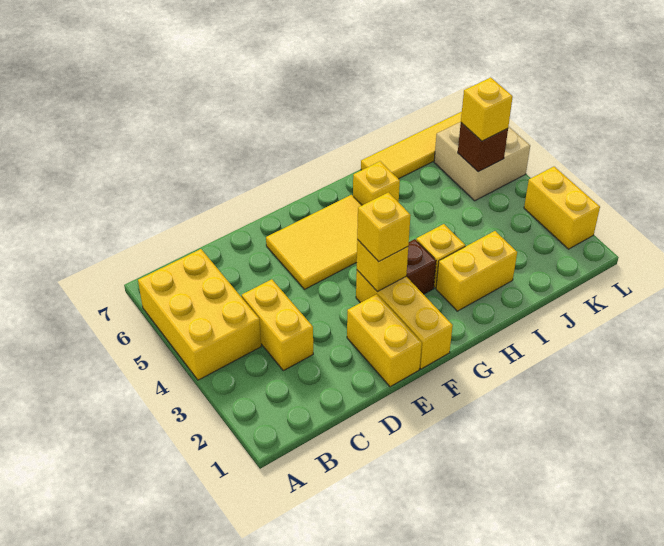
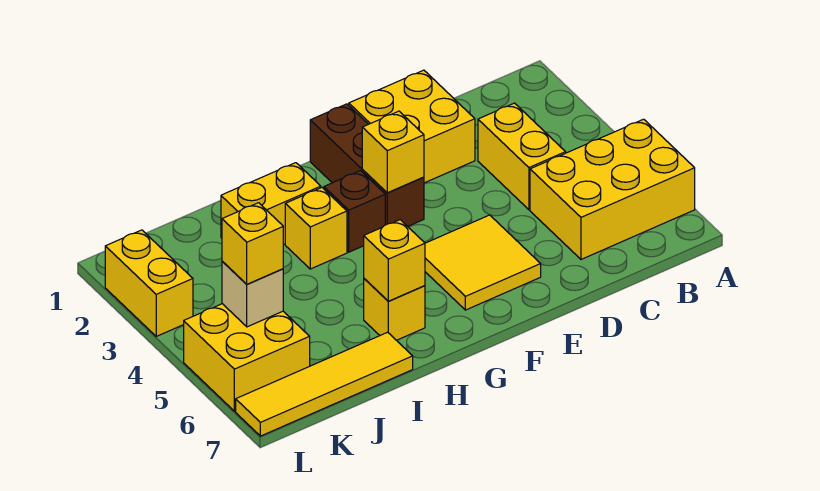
yellow 2x3 brick [138,249,261,380] -> yellow 2x3 brick turned to [530,119,695,259]
yellow 1x2 brick [347,294,422,387] -> yellow 2x2 brick [349,70,475,183]
yellow 2x3 tile [266,195,362,289] -> yellow 2x2 tile [425,215,541,310]
yellow 1x3 brick [356,270,453,369] -> brown 1x3 brick [310,104,424,226]
yellow 1x1 brick [357,192,411,262] -> yellow 1x1 brick moved to [364,220,425,301]
tan 2x2 brick [434,122,530,201] -> yellow 2x2 brick [184,304,310,411]
brown 1x1 brick [458,123,508,172] -> tan 1x1 brick [222,261,283,327]

